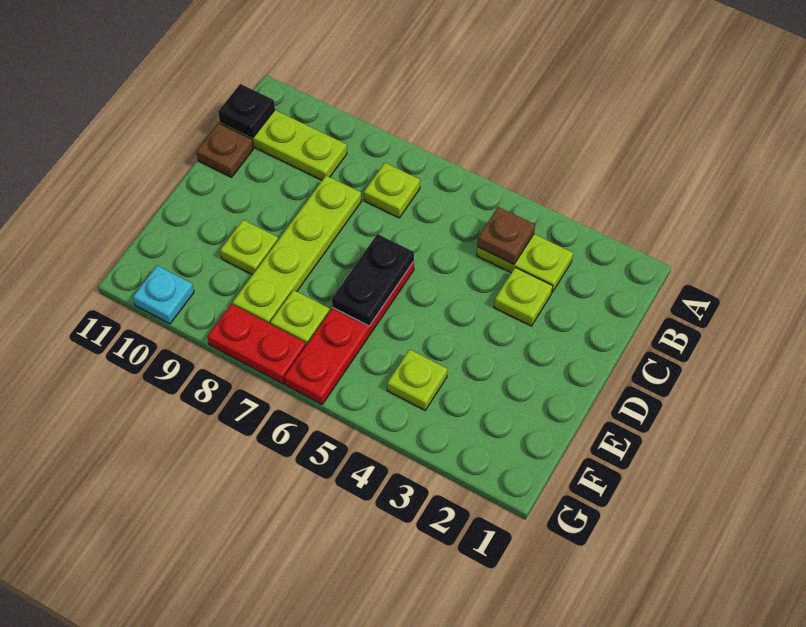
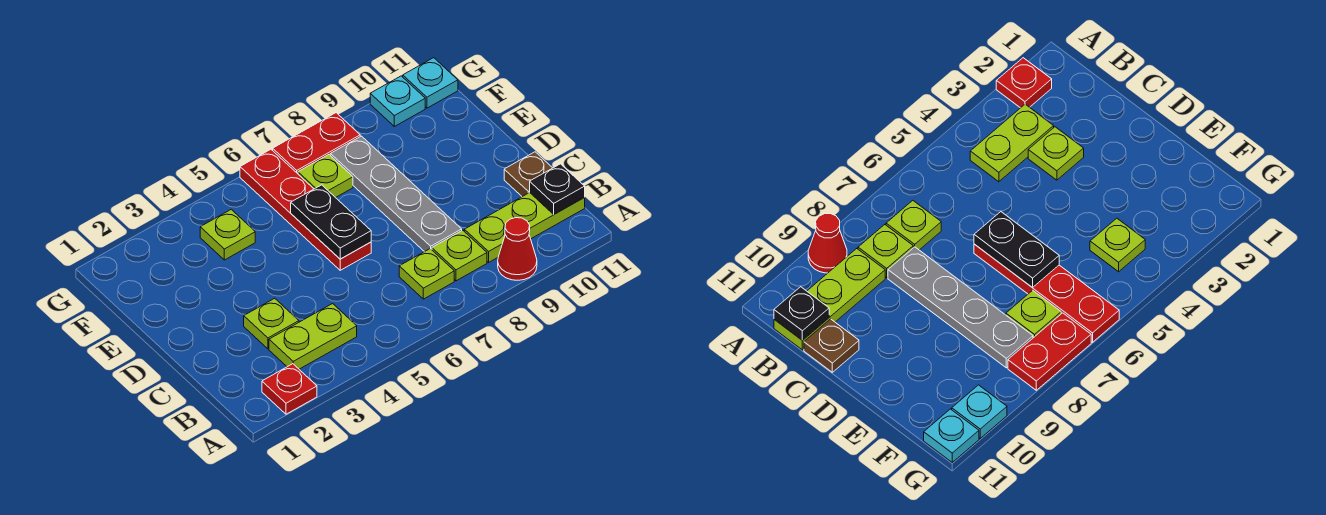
none -> red 1x1 plate [262,364,317,414]
none -> red 1x1 cone [498,218,537,280]
brown 1x1 plate [477,207,535,264] -> none
lime 1x4 plate [232,176,361,324] -> grey 1x4 plate [330,136,462,252]
lime 1x1 plate [220,220,278,275] -> lime 1x1 plate moved to [432,230,487,281]
none -> cyan 1x1 plate [403,58,458,108]

